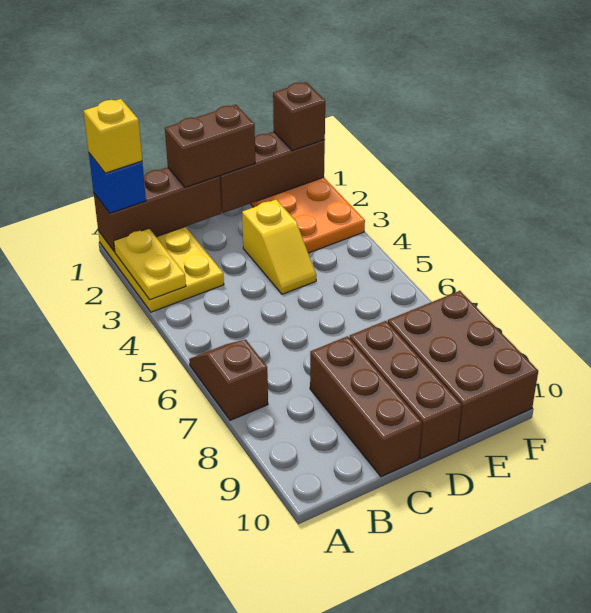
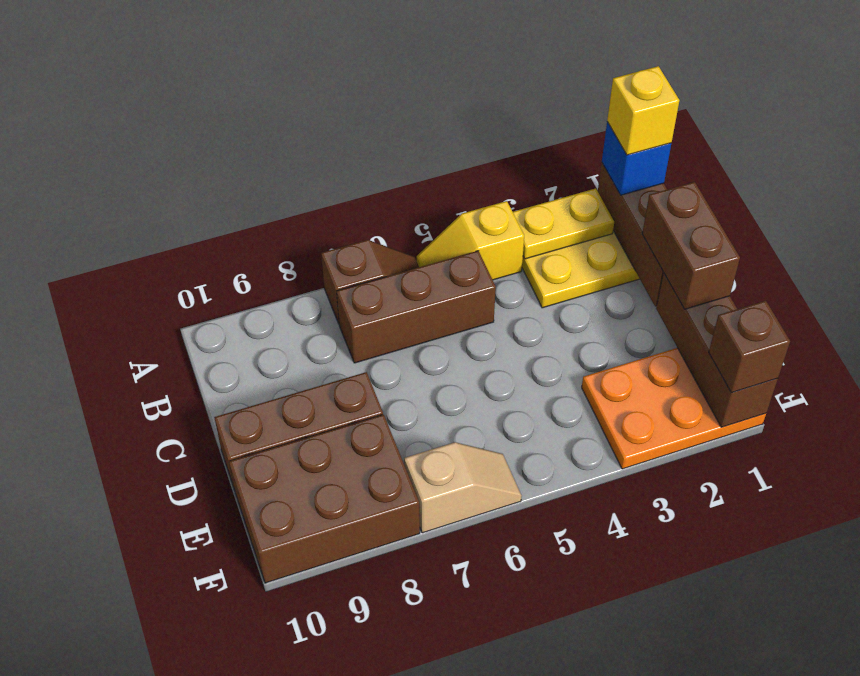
brown 1x3 brick [310,336,422,477] -> brown 1x3 brick moved to [337,251,496,363]
yellow 1x2 slope [242,200,316,294] -> yellow 1x2 slope moved to [417,201,524,280]
none -> tan 1x2 slope [404,442,521,533]

